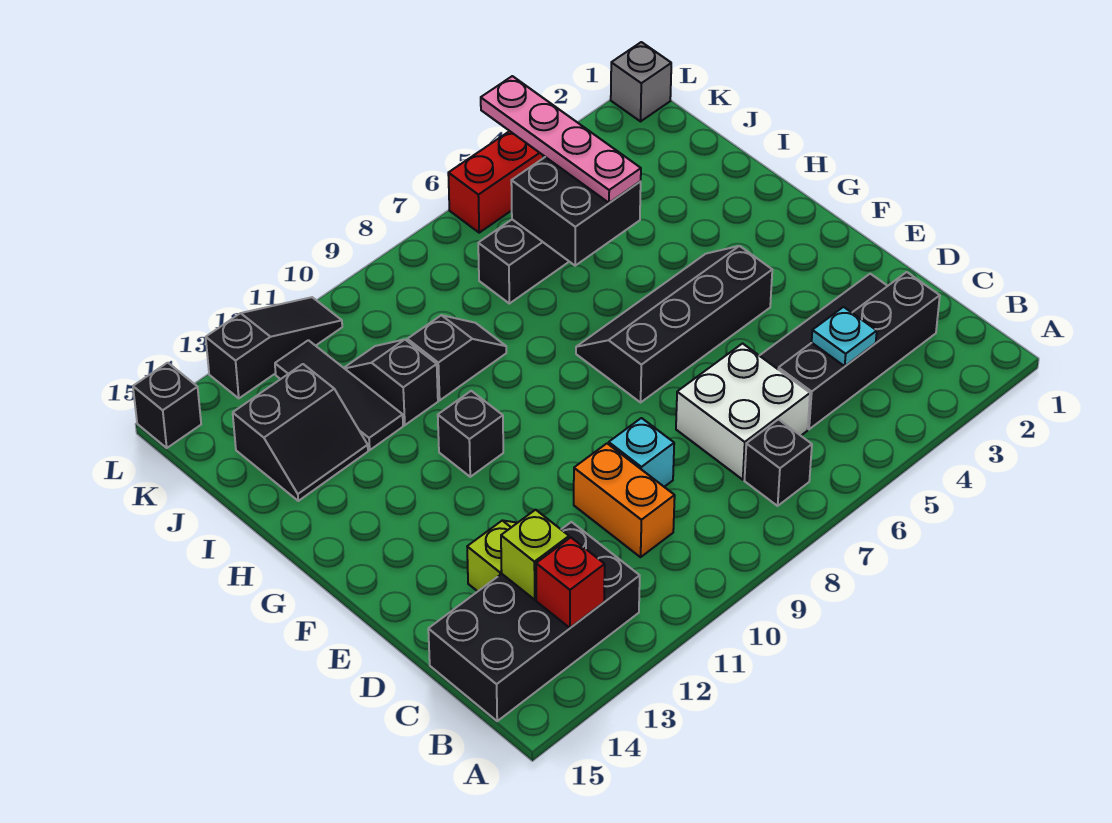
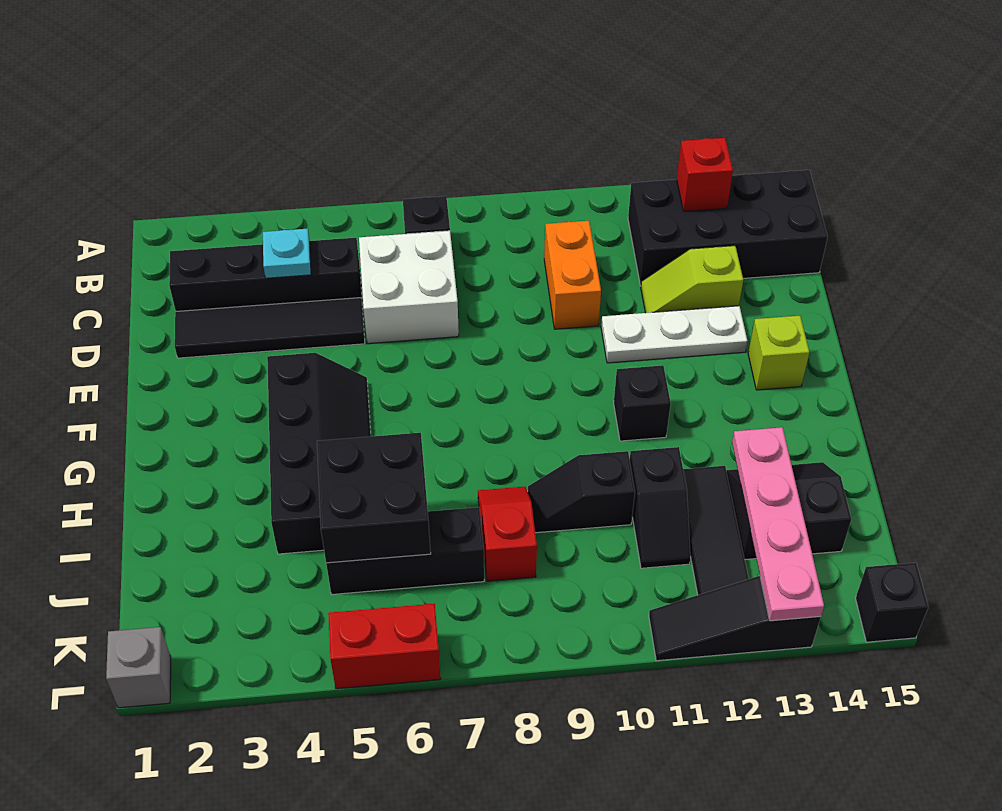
lime 1x1 brick [501,510,569,600] -> lime 1x1 brick moved to [748,316,809,390]
cyan 1x1 brick [609,418,674,487] -> none
none -> white 1x3 plate [601,306,747,363]
black 2x4 slope [576,246,772,402] -> black 2x4 slope turned to [267,353,371,554]
pink 1x4 plate [481,76,641,203] -> pink 1x4 plate moved to [732,427,824,621]
none -> red 1x2 slope [478,487,537,581]

